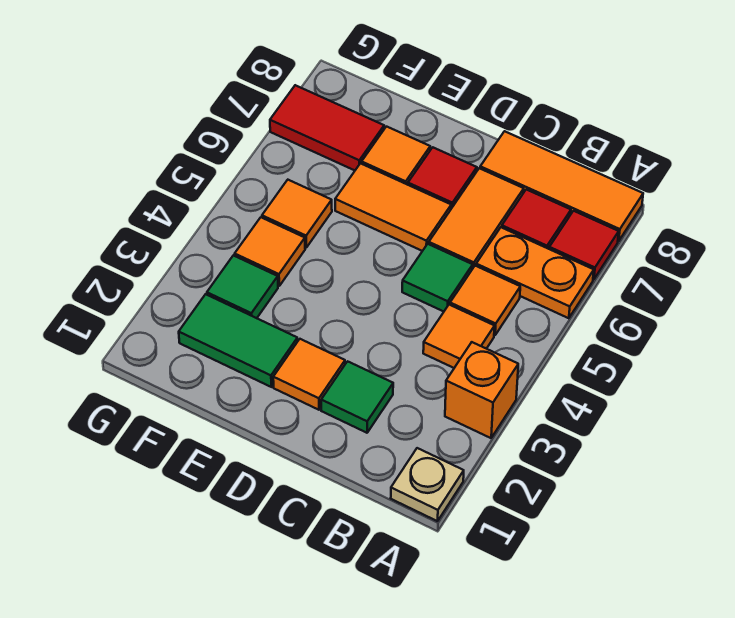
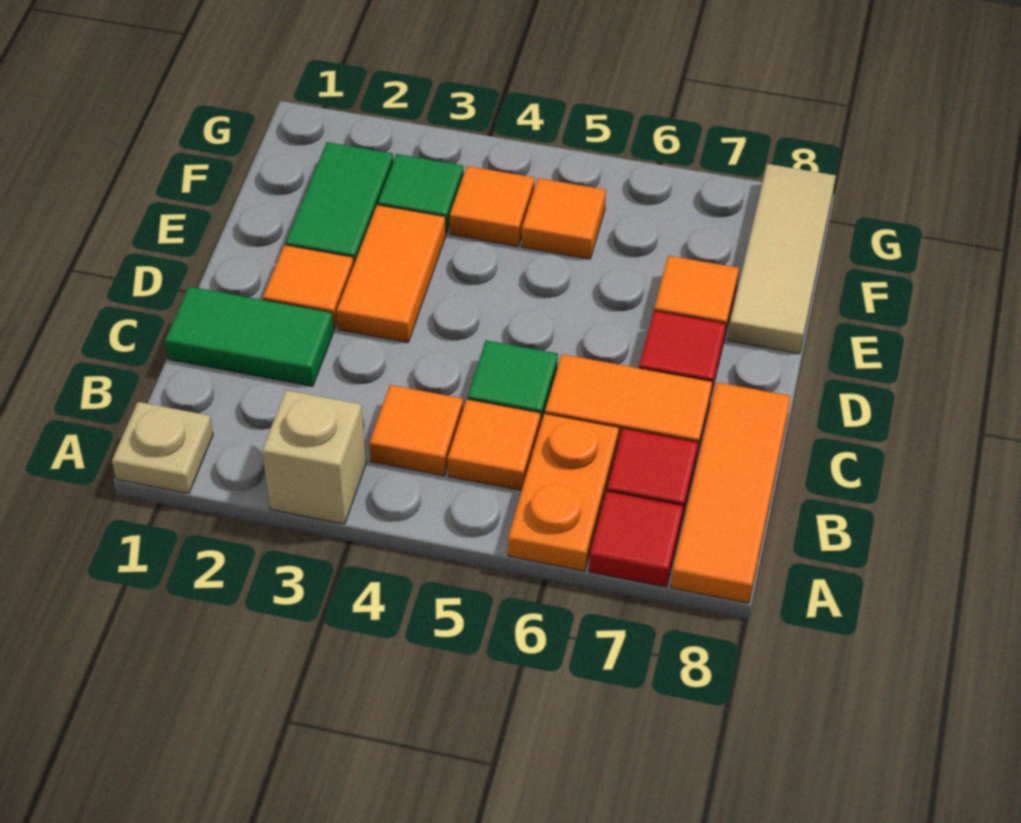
orange 1x1 brick [445,342,518,438] -> tan 1x1 brick [262,390,366,524]
green 1x1 tile [321,361,393,433] -> green 1x2 tile [165,286,334,386]
orange 1x2 tile [335,163,451,251] -> orange 1x2 tile moved to [337,205,446,343]
none -> tan 1x3 tile [728,164,836,354]
red 1x2 tile [270,85,384,170] -> none

